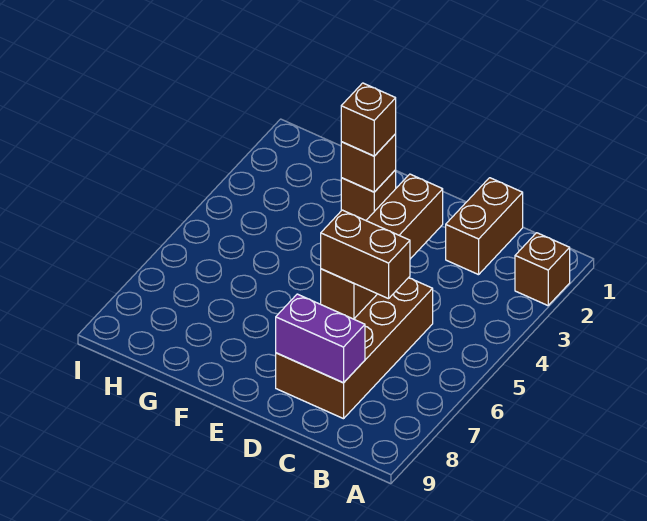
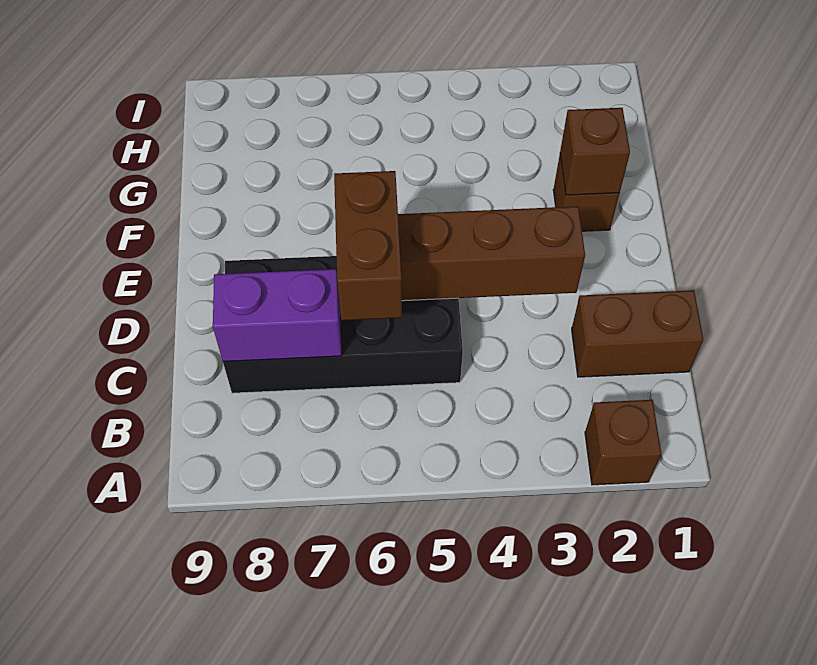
brown 2x4 brick [276,278,433,419] -> black 2x4 brick [223,256,463,393]
purple 1x2 brick [276,294,365,383] -> purple 1x2 brick turned to [213,269,342,361]
brown 1x1 brick [341,83,396,156] -> none

